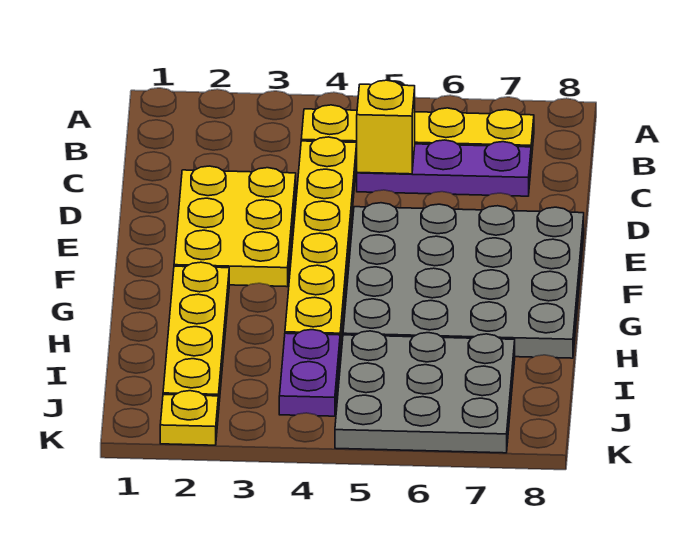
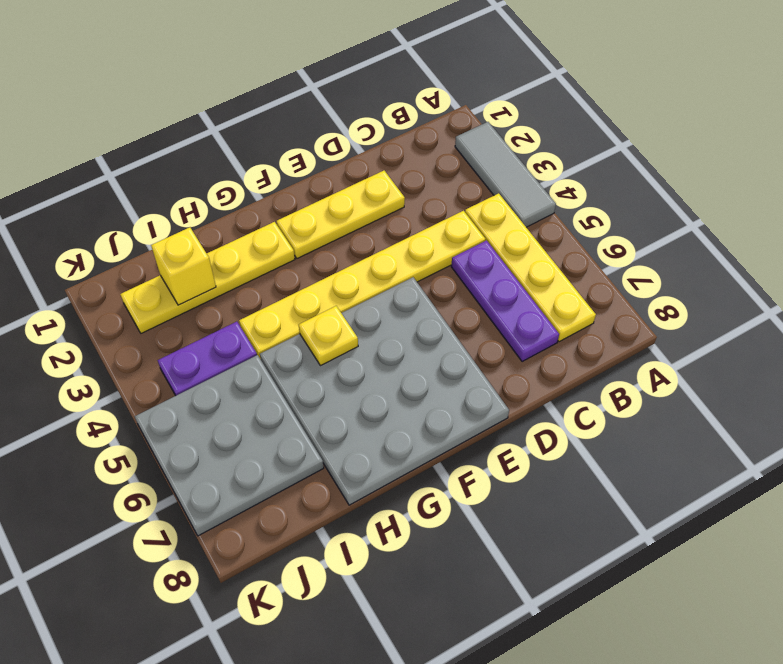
none -> grey 1x3 tile [455,122,556,227]
yellow 1x1 brick [357,80,415,174] -> yellow 1x1 brick moved to [151,227,216,305]
yellow 2x3 plate [174,166,296,287] -> yellow 1x3 plate [277,171,405,258]
yellow 1x1 plate [160,391,218,445] -> yellow 1x1 plate moved to [299,306,358,366]

